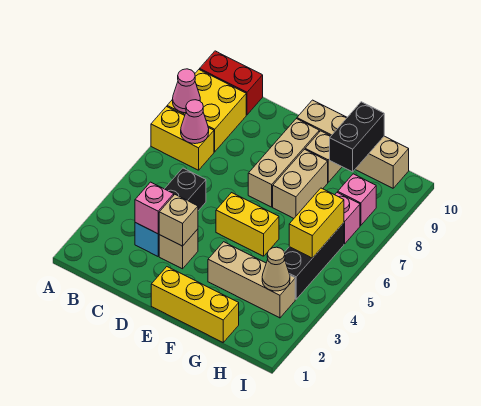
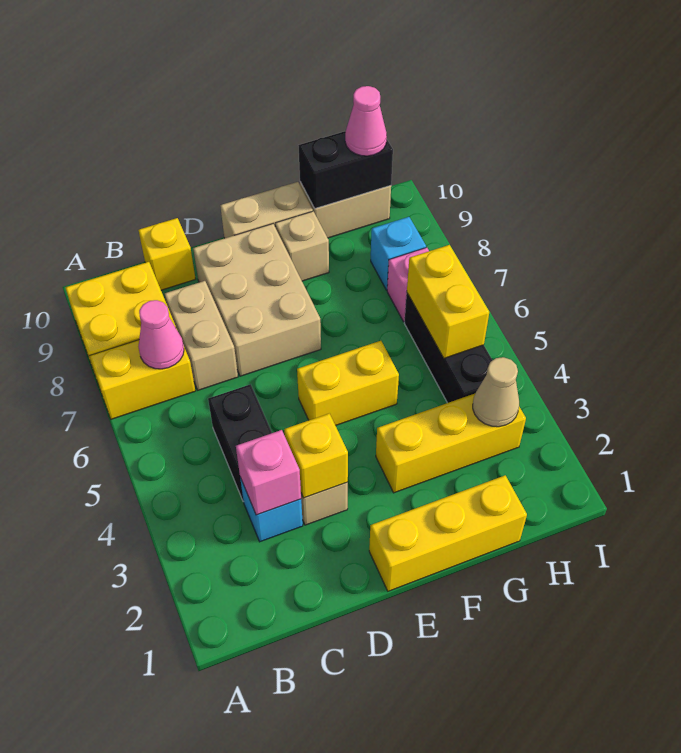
pink 1x1 cone [173,69,200,113] -> pink 1x1 cone moved to [345,86,387,156]
red 1x2 brick [200,51,263,115] -> none
none -> yellow 1x1 brick [138,218,195,290]
tan 1x1 brick [159,195,198,246] -> yellow 1x1 brick [284,413,348,498]
tan 1x3 brick [248,119,319,207] -> tan 2x3 brick [193,224,321,376]
tan 1x3 brick [208,242,295,318] -> yellow 1x3 brick [376,394,526,493]
tan 1x2 brick [273,149,328,218] -> tan 1x2 brick moved to [165,281,238,390]
black 1x2 brick [330,102,384,172] -> black 1x2 brick turned to [299,131,393,209]
pink 1x1 brick [338,174,376,225] -> cyan 1x1 brick [371,217,426,290]

